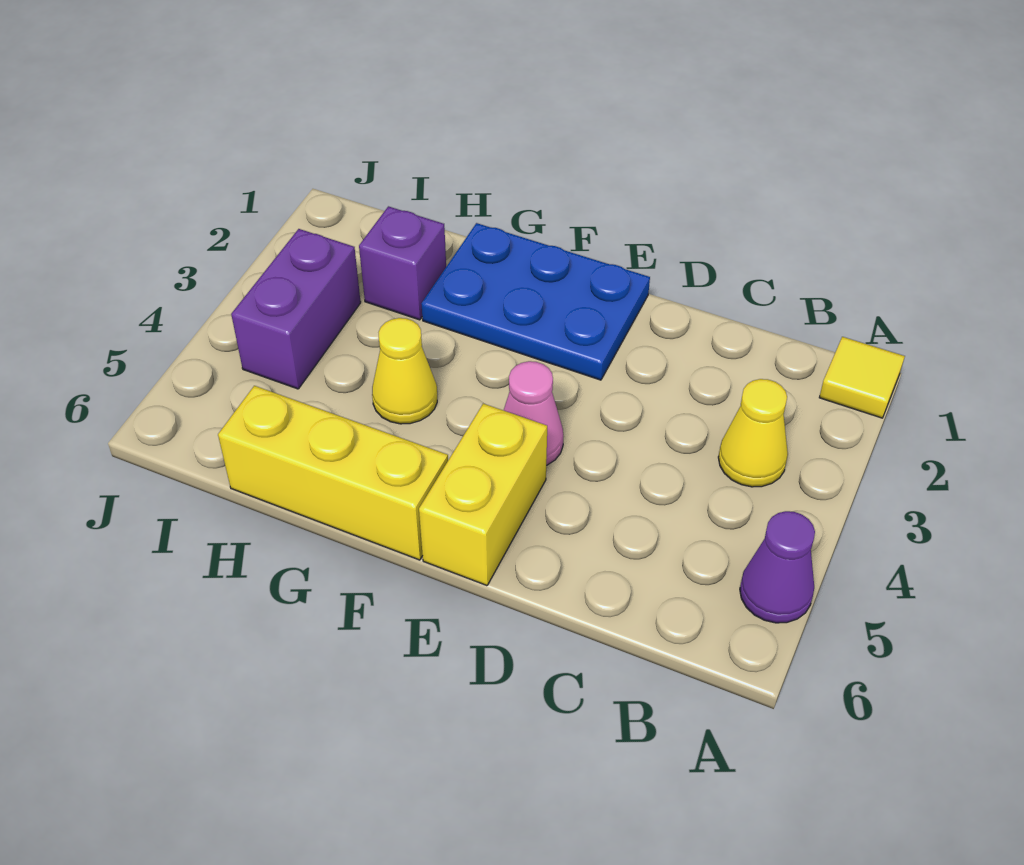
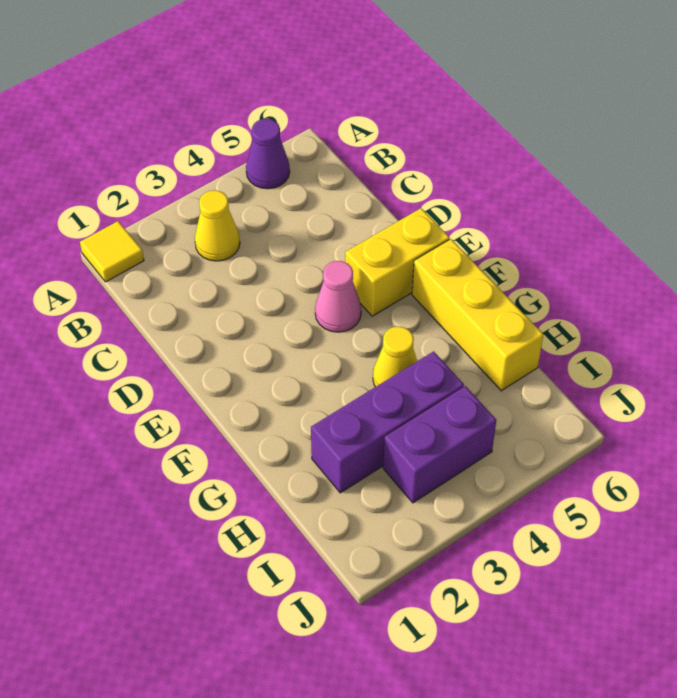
blue 2x3 plate [421,223,650,380] -> none
purple 1x1 brick [359,206,446,320] -> purple 1x3 brick [311,351,464,493]

